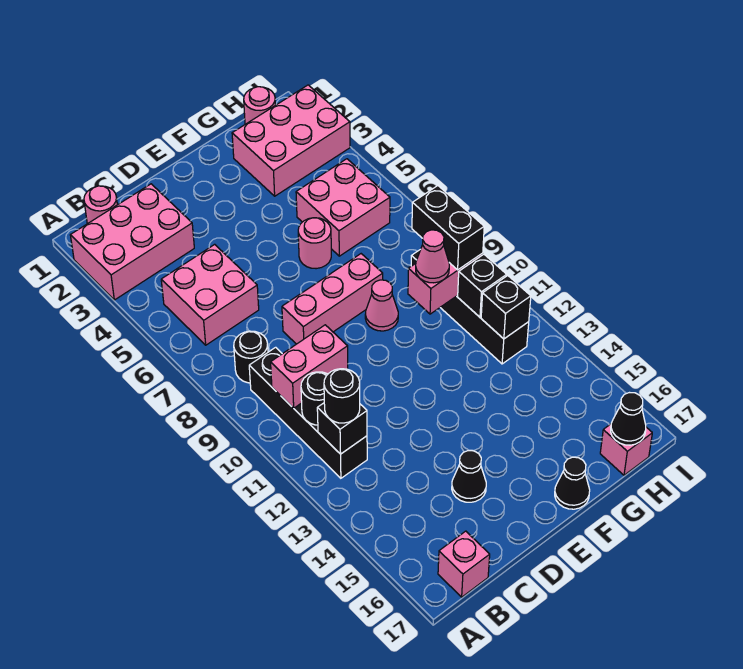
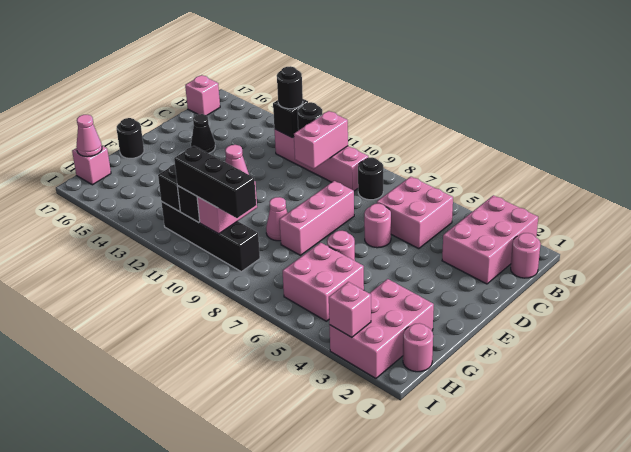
black 1x4 brick [249,347,367,478] -> pink 1x4 brick [274,129,368,191]
none -> pink 1x1 round brick [364,204,391,248]
black 1x1 cone [555,457,590,509] -> black 1x1 round brick [117,118,144,159]
black 1x2 brick [412,186,484,270] -> black 1x3 brick [174,146,256,218]
black 1x1 cone [611,393,646,445] -> pink 1x1 cone [76,115,102,157]
none -> pink 1x1 brick [329,282,371,337]

